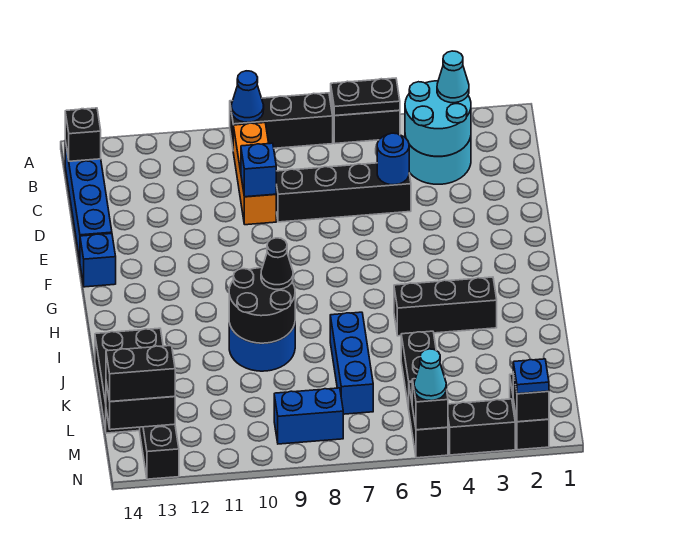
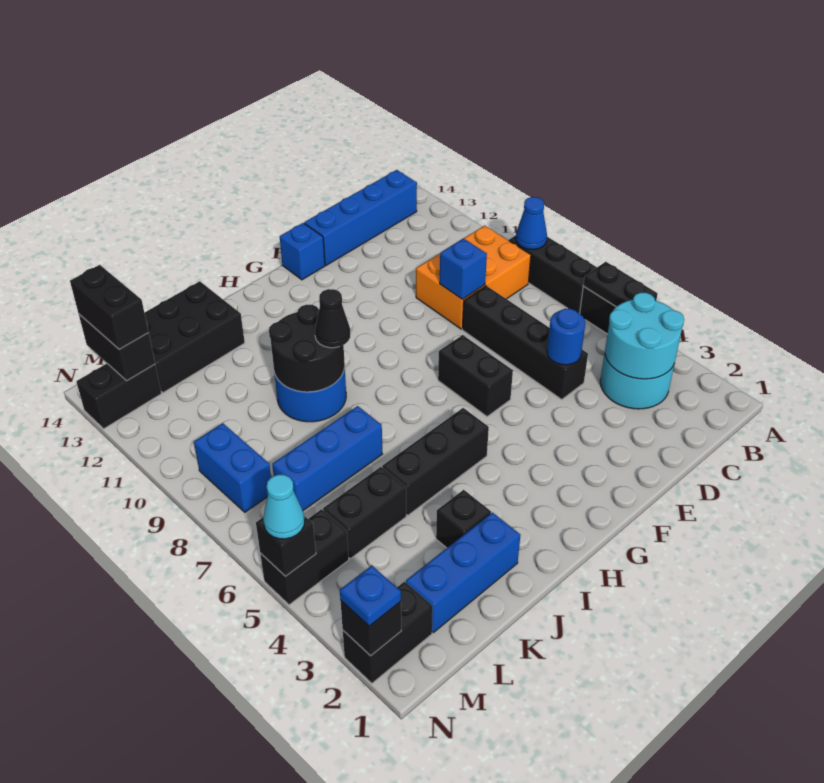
cyan 1x1 cone [437,51,469,103] -> none
orange 1x3 brick [233,123,276,225] -> orange 2x3 brick [416,225,531,329]
black 1x1 brick [65,108,101,161] -> black 1x1 brick moved to [436,490,491,548]
black 1x3 brick [394,277,497,336] -> black 1x3 brick turned to [382,408,489,515]
none -> blue 1x3 brick [406,512,520,633]
black 1x2 brick [448,399,515,455] -> black 1x2 brick moved to [438,335,513,417]

